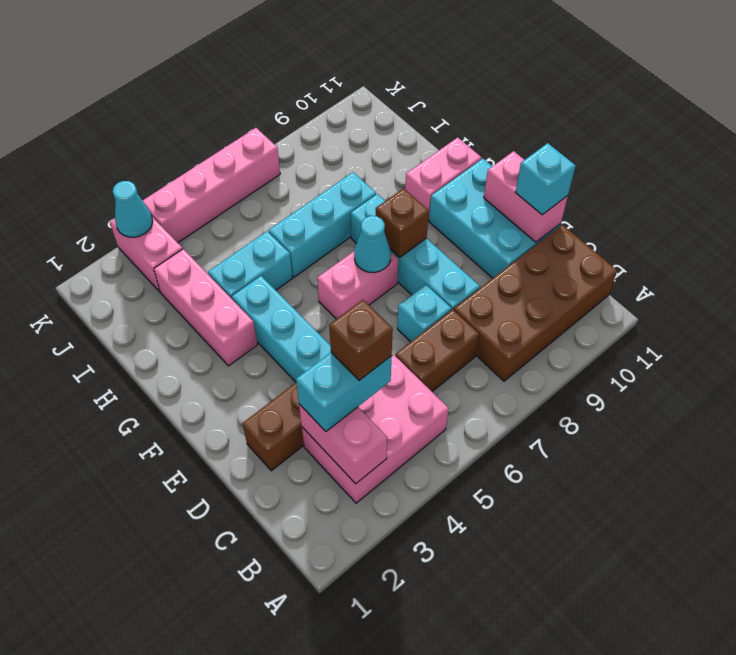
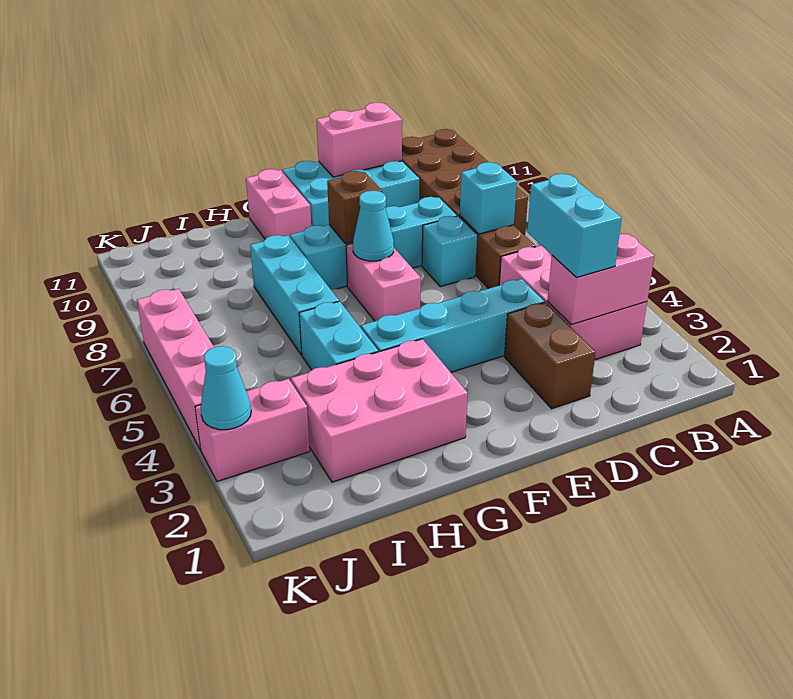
brown 1x1 brick [329,300,393,380] -> none
cyan 1x1 brick [515,143,575,215] -> cyan 1x1 brick moved to [460,162,517,234]
pink 1x3 brick [154,249,258,366] -> pink 2x3 brick [291,339,468,482]

